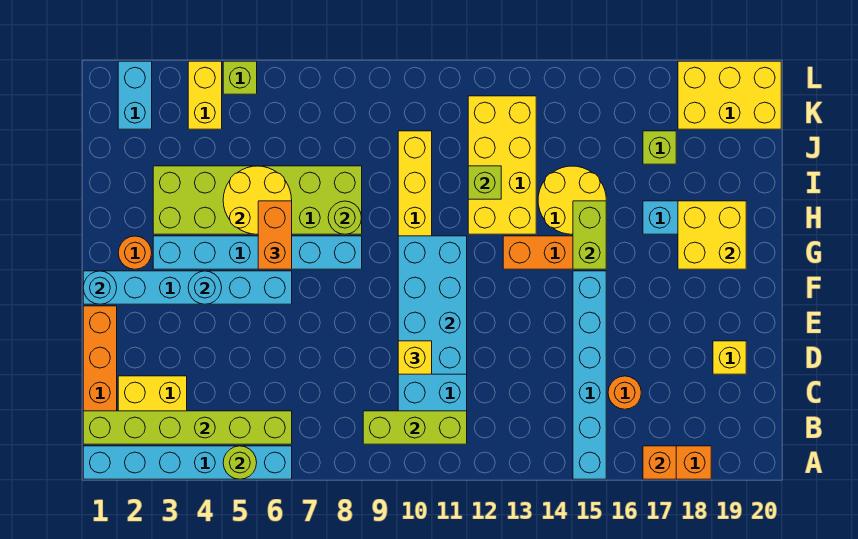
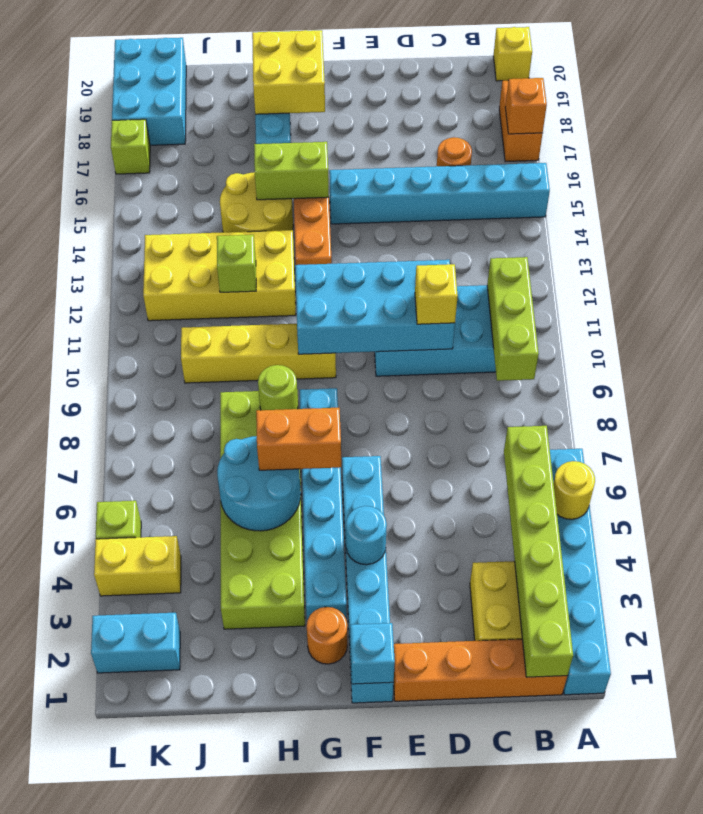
lime 1x1 round brick [223,446,257,479] -> yellow 1x1 round brick [554,461,595,519]
yellow 1x1 brick [713,341,746,374] -> yellow 1x1 brick moved to [493,27,532,81]
cyan 1x1 round brick [83,271,117,304] -> cyan 1x1 brick [350,623,395,684]
yellow 2x2 round brick [223,166,292,234] -> cyan 2x2 round brick [217,436,301,531]
lime 1x1 brick [643,131,676,164] -> lime 1x1 brick moved to [111,119,150,174]
yellow 2x3 brick [678,61,781,129] -> cyan 2x3 brick [112,38,186,145]

